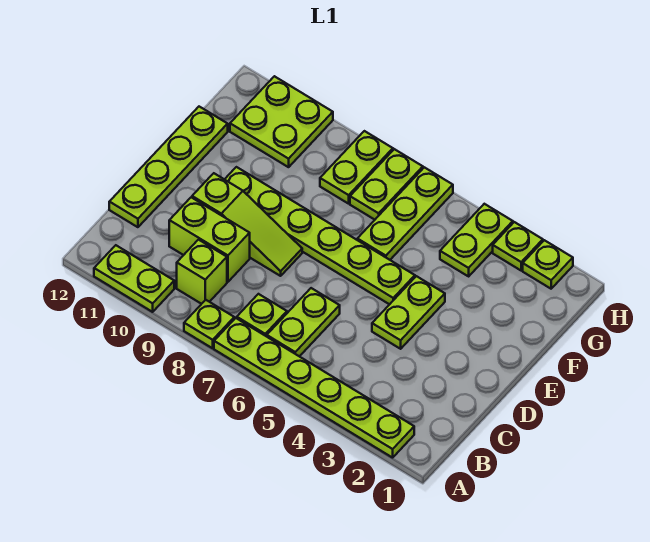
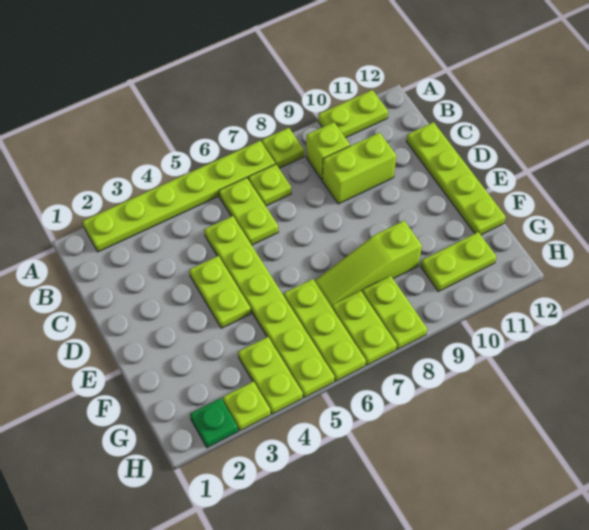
lime 1x3 slope [192,173,302,276] -> lime 1x3 slope moved to [315,221,422,307]
lime 1x6 plate [225,167,415,304] -> lime 1x6 plate turned to [204,216,334,397]
lime 2x2 plate [230,76,333,167] -> lime 1x2 plate [421,232,496,292]
lime 1x1 plate [523,240,573,289] -> green 1x1 plate [190,398,238,448]

